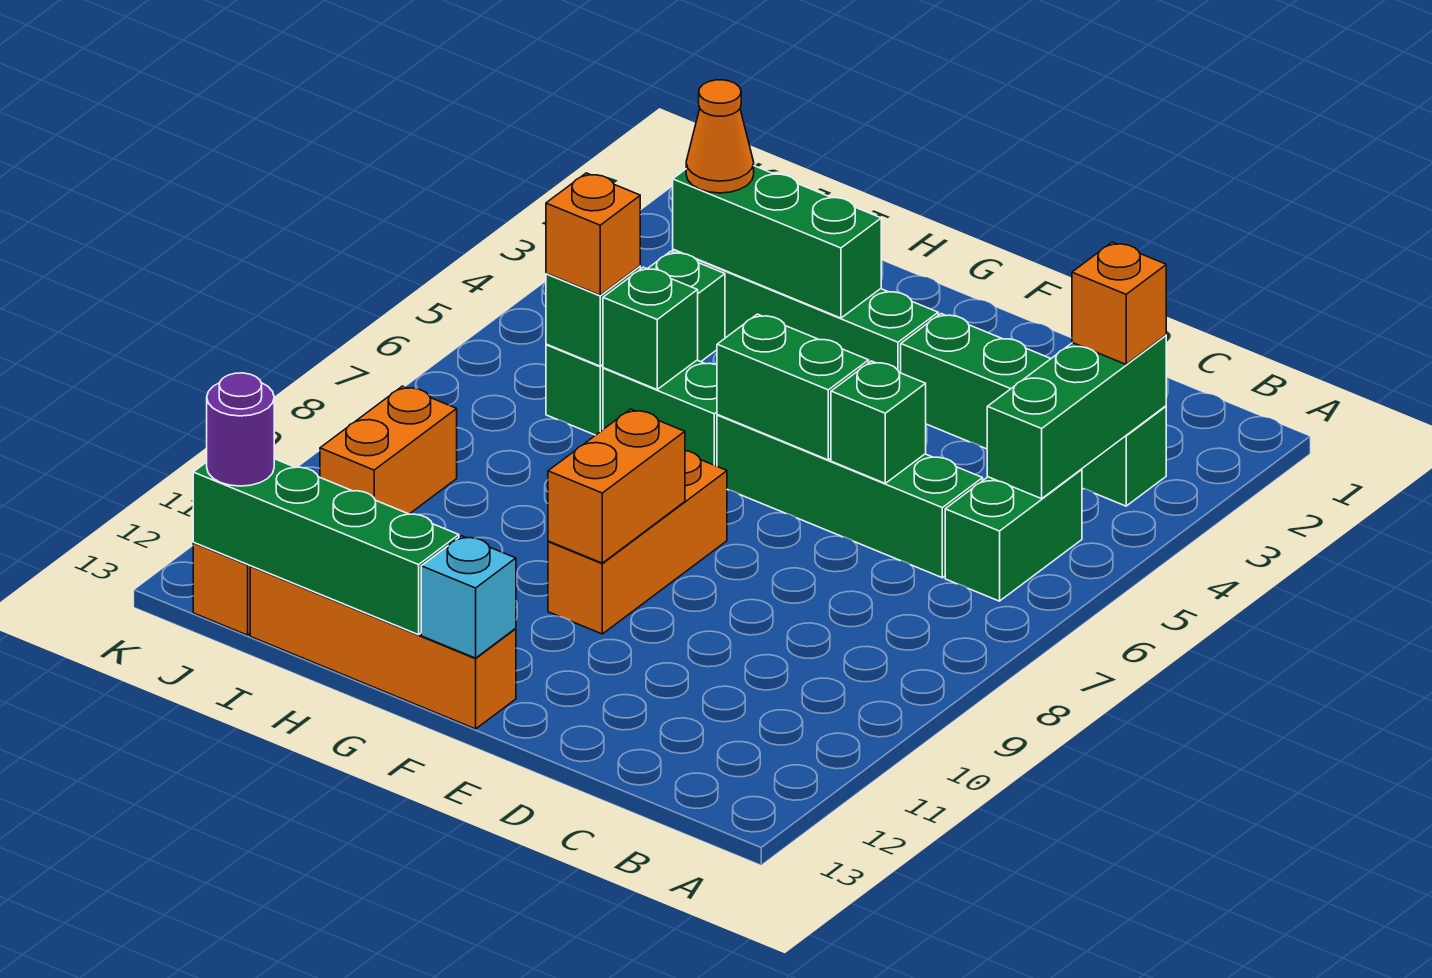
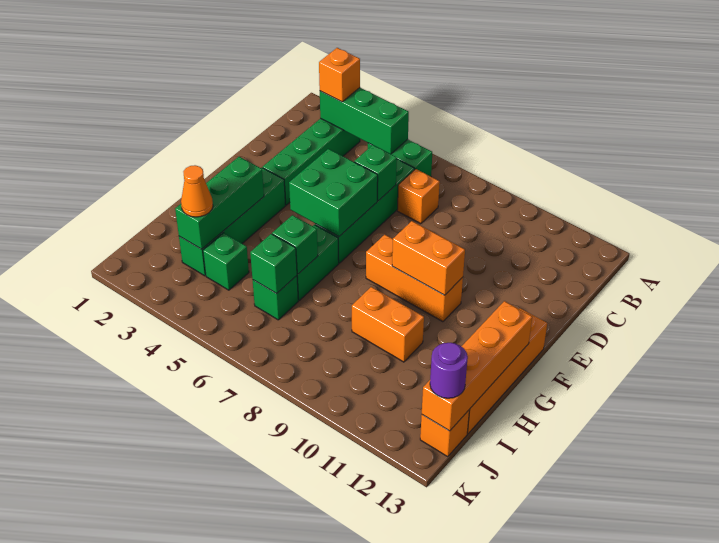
green 1x2 brick [717,314,869,460] -> green 2x2 brick [289,149,378,237]
cyan 1x1 brick [421,536,516,658] -> none
green 1x4 brick [193,459,459,635] -> orange 1x4 brick [422,301,532,431]
orange 1x1 brick [546,173,640,295] -> orange 1x1 brick moved to [397,169,440,224]
orange 1x2 brick [320,386,457,514] -> orange 1x2 brick moved to [352,287,424,362]

